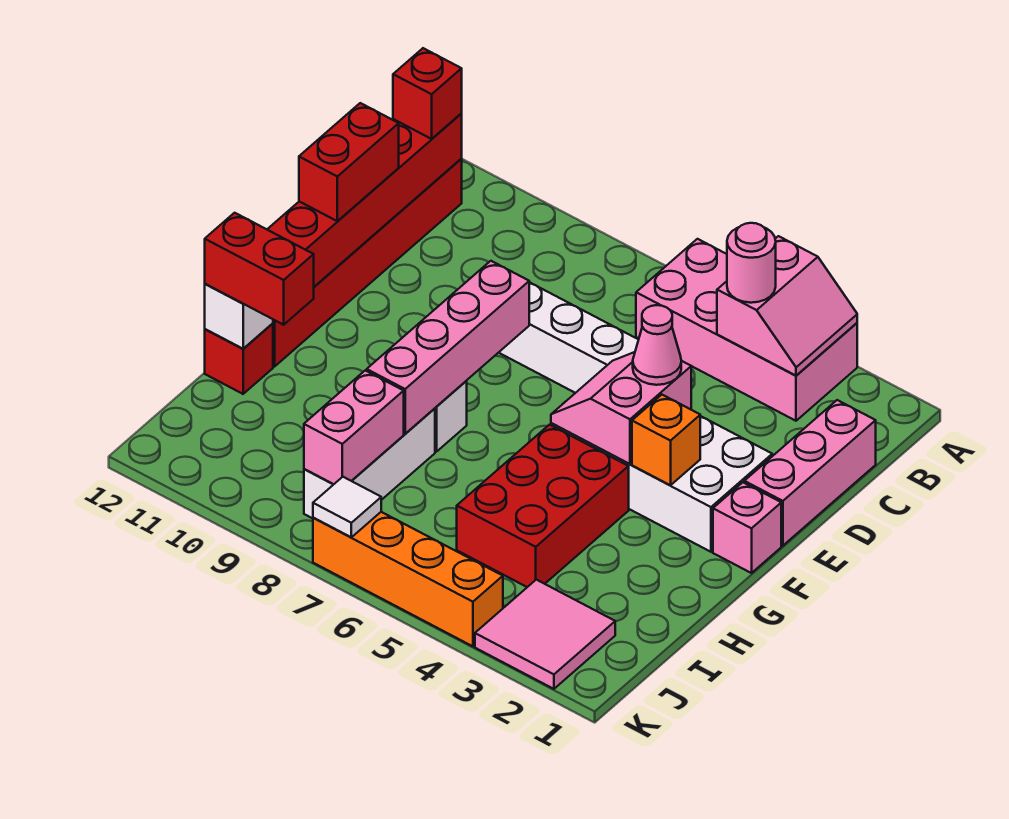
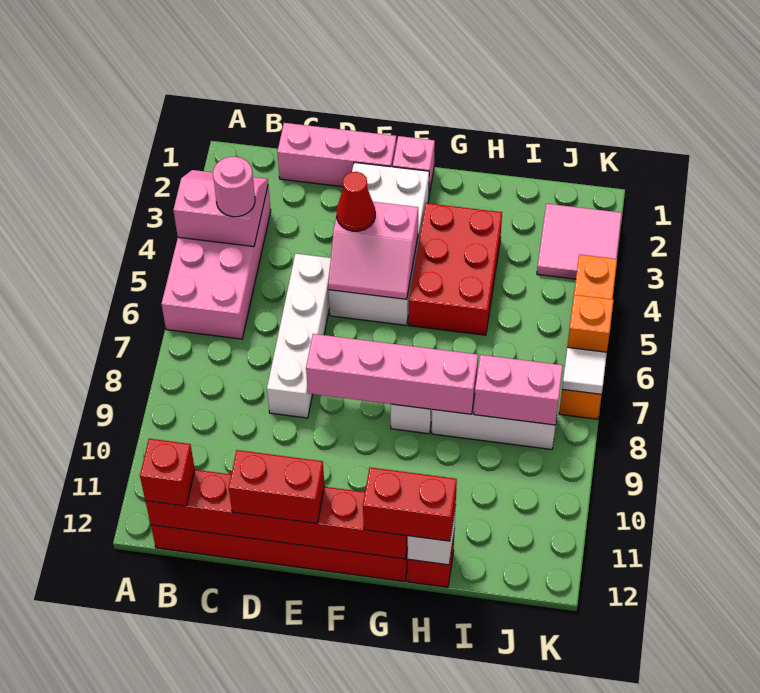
pink 1x1 cone [633,305,681,385] -> red 1x1 cone [337,172,375,231]
orange 1x1 brick [632,395,700,485] -> orange 1x1 brick moved to [567,295,613,352]
red 2x3 brick [457,425,629,587] -> red 2x3 brick turned to [409,203,502,335]
red 1x2 brick [205,213,314,325] -> red 1x2 brick turned to [363,468,457,541]

